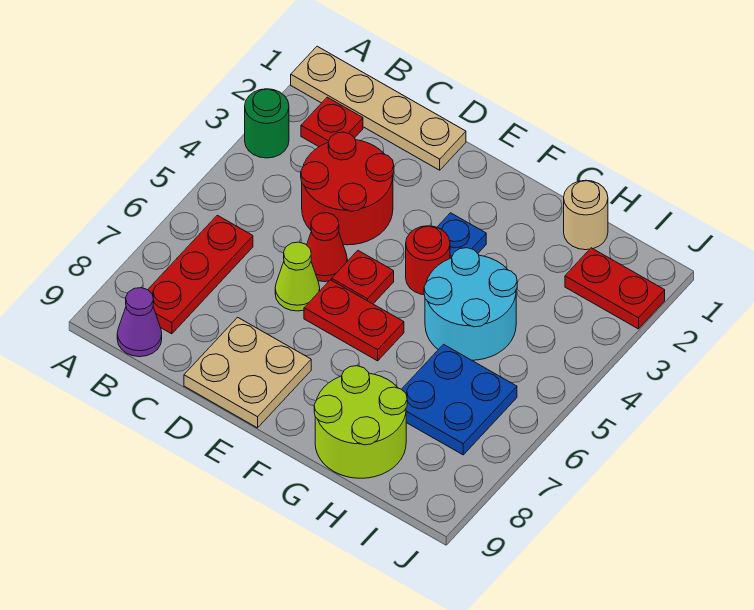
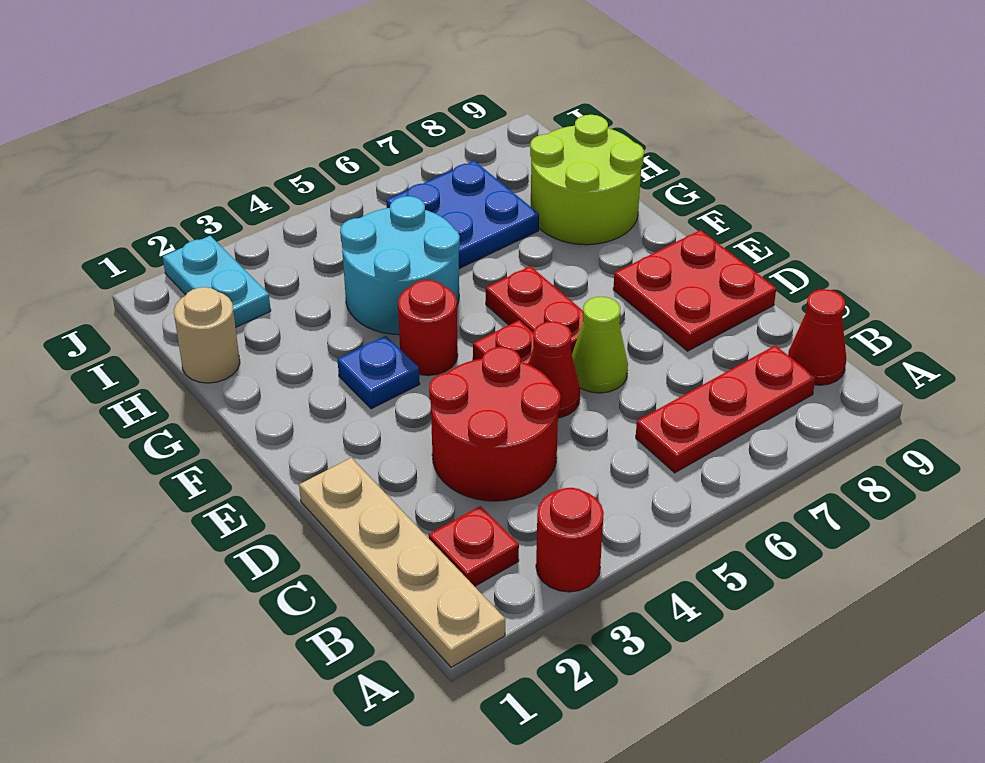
green 1x1 round brick [245,89,289,158] -> red 1x1 round brick [536,488,604,592]
purple 1x1 cone [117,288,162,357] -> red 1x1 cone [788,289,846,385]
tan 2x2 plate [184,317,311,428] -> red 2x2 plate [613,230,776,351]
red 1x2 plate [565,248,665,329] -> cyan 1x2 plate [163,236,271,327]

